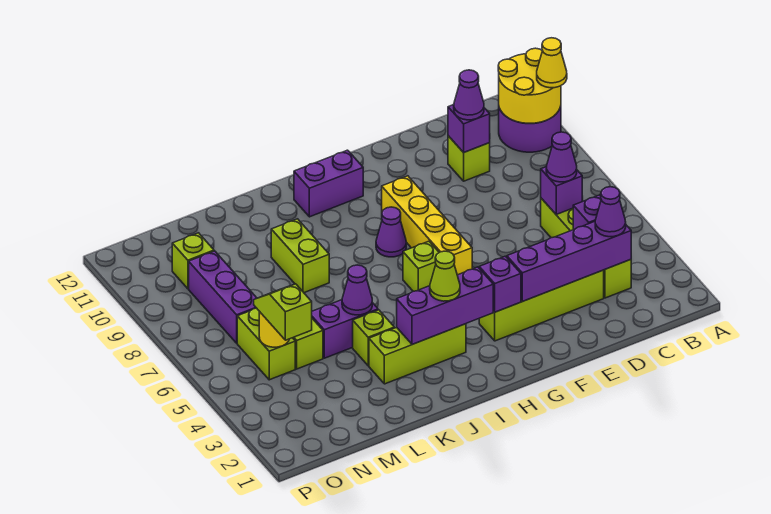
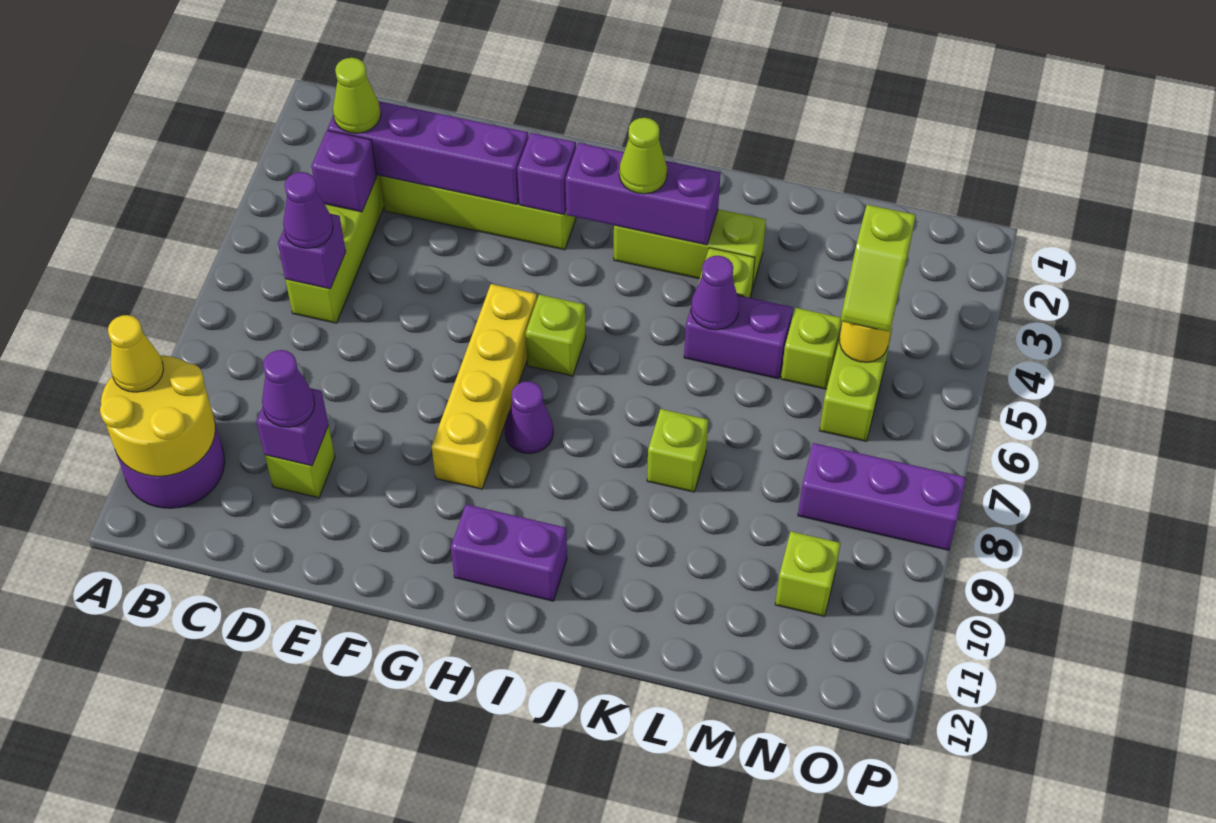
purple 1x1 cone [595,187,626,237] -> lime 1x1 cone [333,58,381,133]
lime 1x2 brick [271,219,329,293] -> lime 1x1 brick [647,409,708,492]
purple 1x3 brick [189,251,257,343] -> purple 1x3 brick turned to [798,443,966,550]

